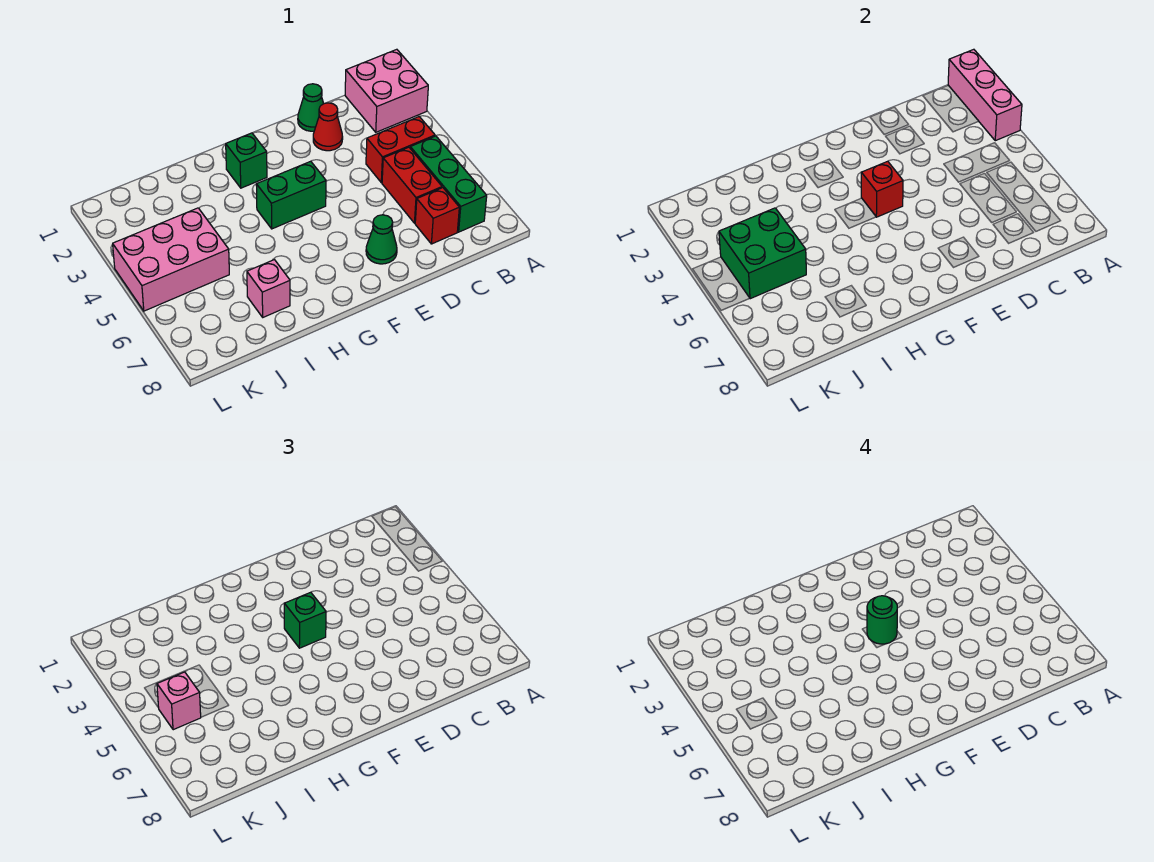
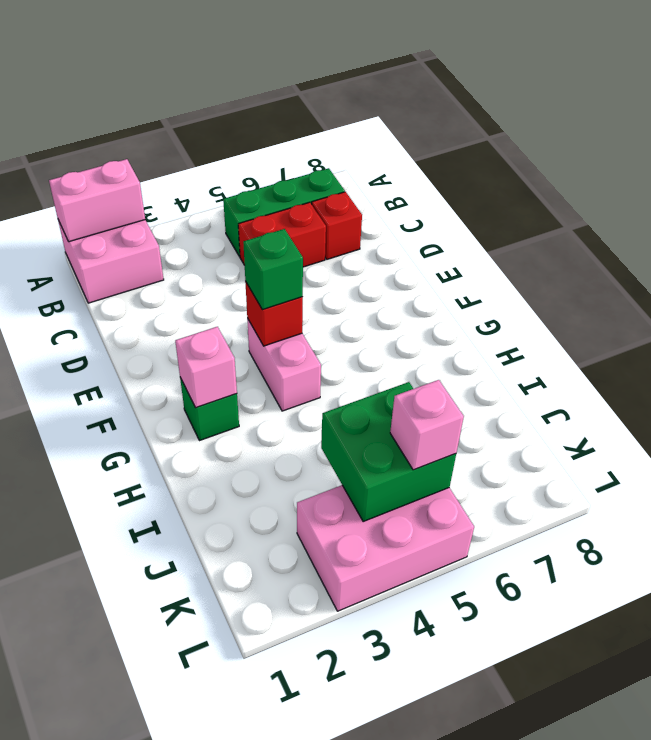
pink 1x3 brick [948,49,1022,141] -> pink 1x2 brick [49,159,145,242]
red 1x2 brick [366,117,435,183] -> none
green 1x1 cone [298,84,324,131] -> none
red 1x1 cone [313,103,343,151] -> none
green 1x1 cone [366,215,397,264] -> none
green 1x2 brick [256,161,326,229] -> pink 1x2 brick [247,318,321,411]
green 1x1 round brick [867,596,897,644] -> none
pink 1x1 brick [247,260,290,317] -> pink 1x1 brick moved to [175,327,237,408]
pink 2x3 brick [113,208,229,311] -> pink 2x3 brick turned to [297,485,474,611]

